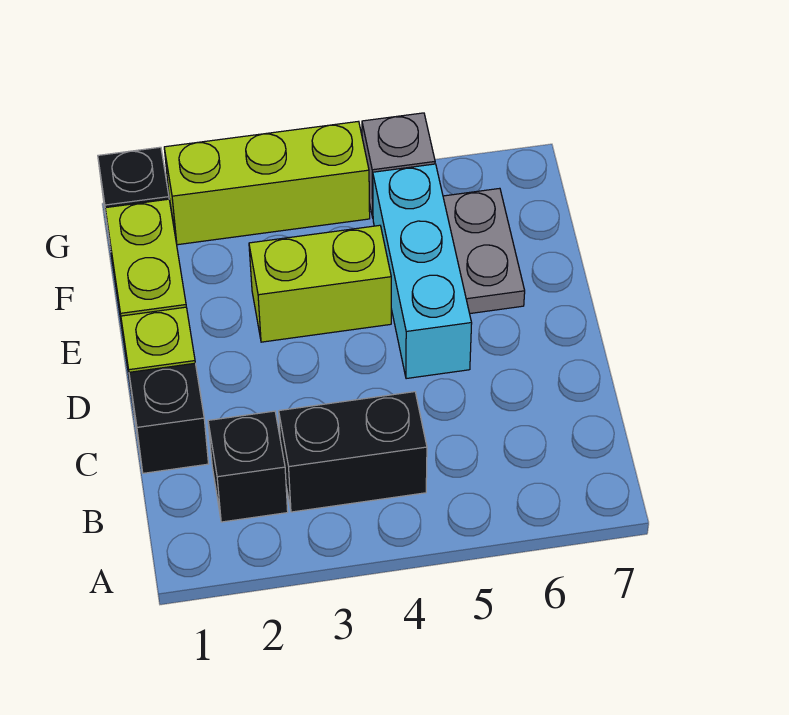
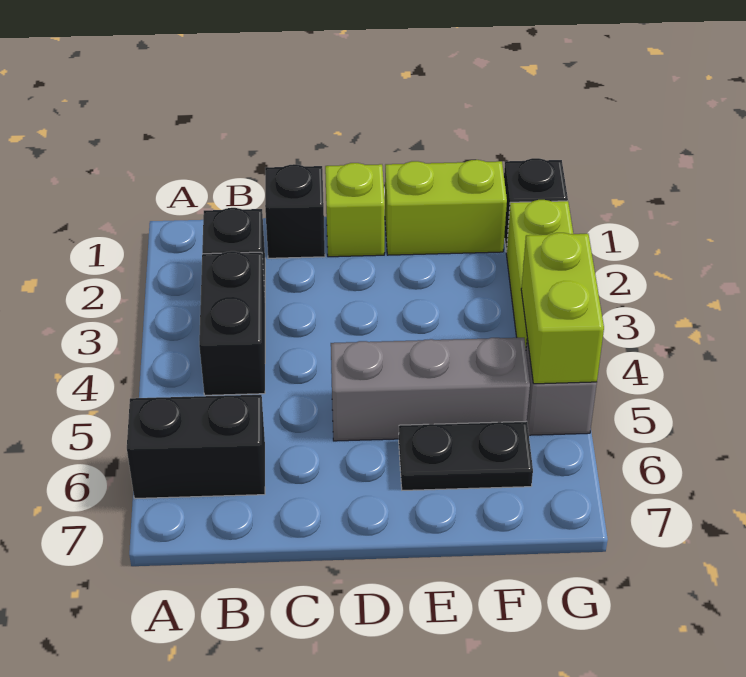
none -> black 1x2 brick [127,395,265,498]
cyan 1x3 brick [373,164,472,379] -> grey 1x3 brick [331,338,530,441]
lime 1x2 brick [249,225,391,342] -> lime 1x2 brick moved to [521,233,604,384]
grey 1x2 plate [443,188,525,313] -> black 1x2 plate [399,421,533,490]

